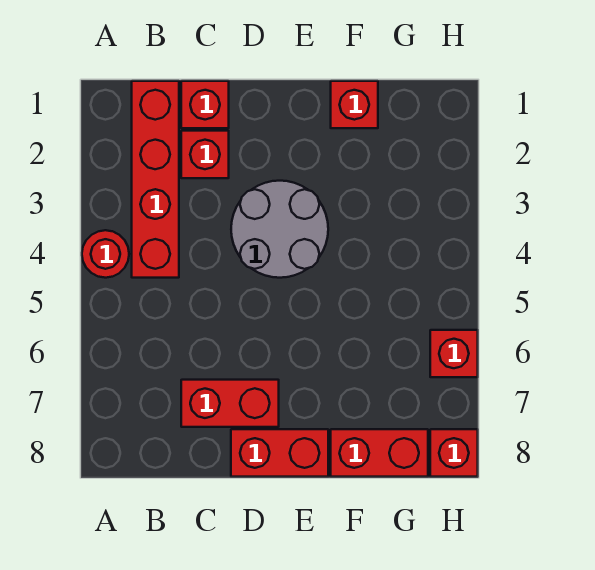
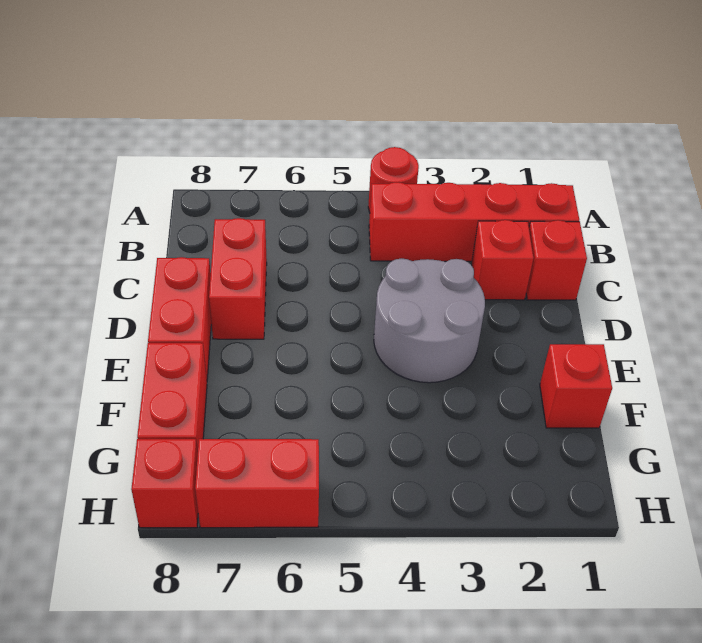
red 1x1 brick [430,330,478,377] -> red 1x2 brick [195,439,319,528]

